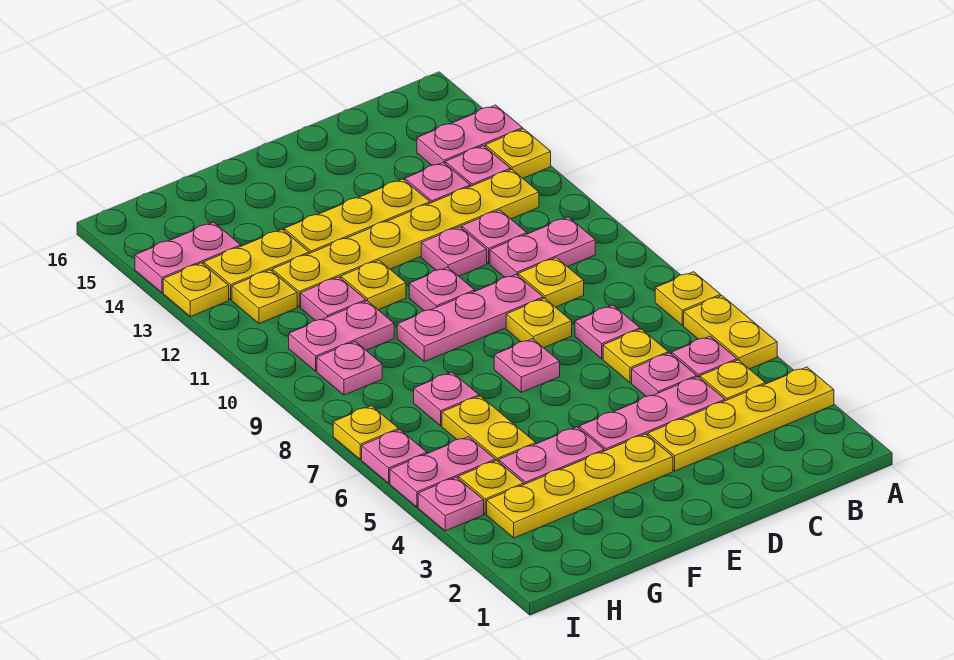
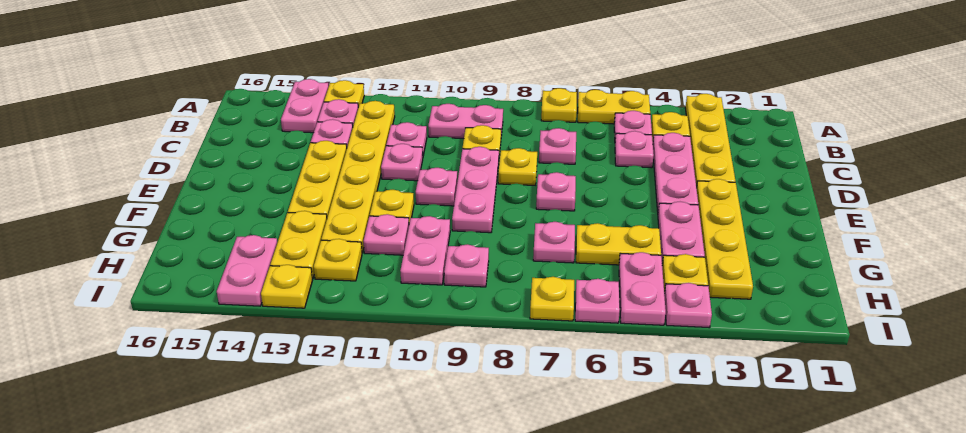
pink 1x2 plate [490,217,595,277] -> pink 1x2 plate turned to [428,104,503,139]
yellow 1x1 plate [603,329,668,383] -> none

